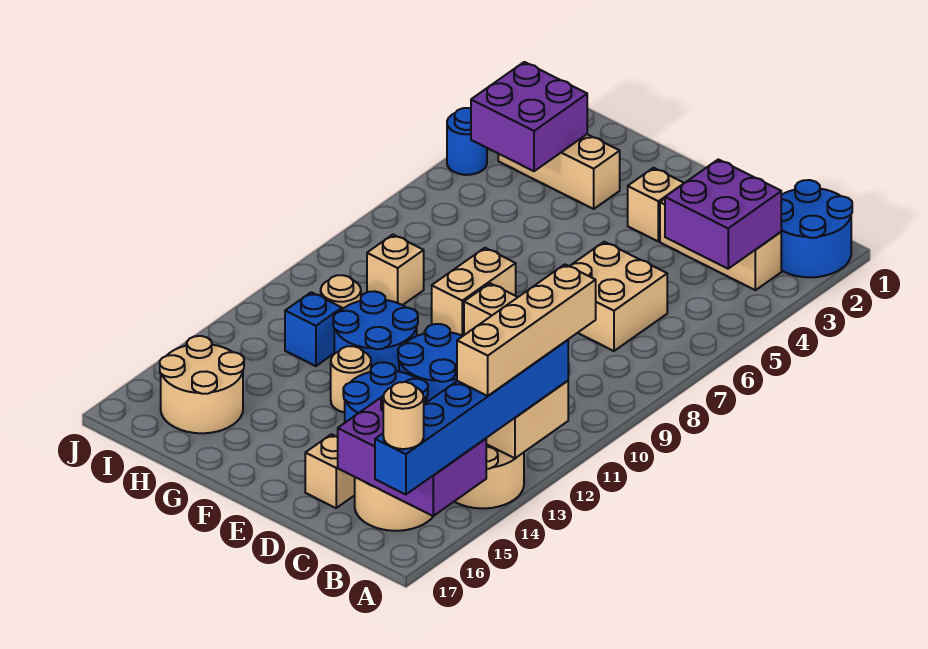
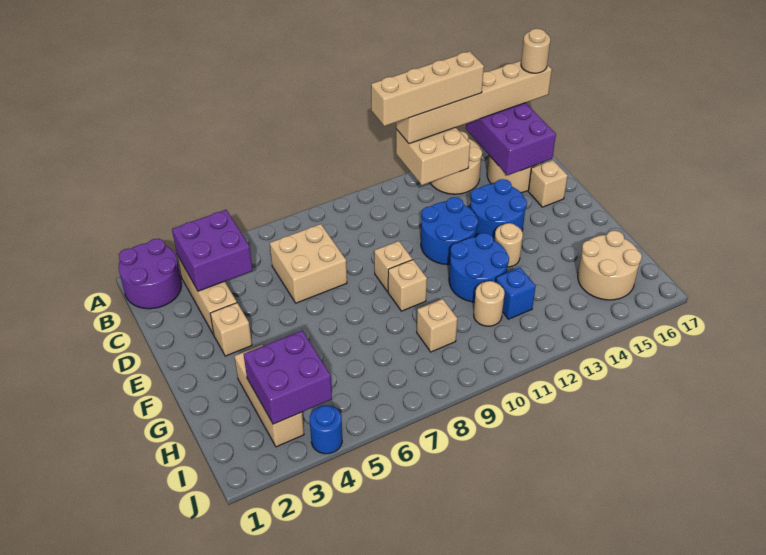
blue 2x2 round brick [781,180,852,277] -> purple 2x2 round brick [118,239,182,309]
blue 1x6 brick [375,340,568,495] -> tan 1x6 brick [396,61,552,144]
tan 1x2 brick [432,248,516,336] -> tan 1x1 brick [388,260,427,311]

